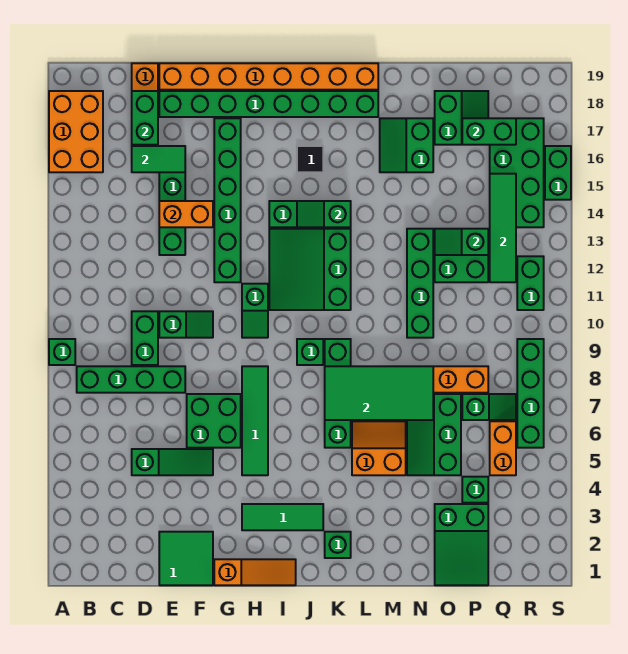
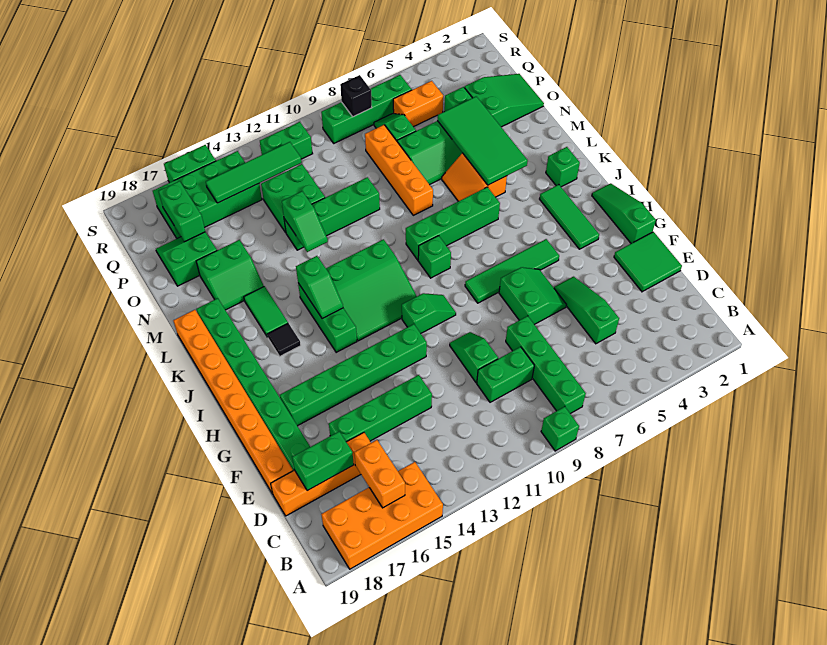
orange 2x3 brick [49,91,103,172] -> orange 2x4 brick [321,462,443,569]
green 1x2 tile [132,146,185,172] -> green 1x2 tile moved to [244,286,288,337]
orange 1x2 brick [159,201,213,227] -> orange 1x2 brick moved to [354,440,405,508]
green 2x2 brick [187,394,241,448] -> green 2x2 slope [499,267,566,325]
orange 1x3 slope [214,559,296,585] -> green 1x3 slope [592,183,656,243]
green 2x4 tile [325,366,433,420] -> green 2x4 tile moved to [437,97,528,185]
green 1x2 slope [435,229,488,255] -> green 1x2 slope moved to [282,191,328,252]
none -> black 1x1 brick [340,75,372,117]

